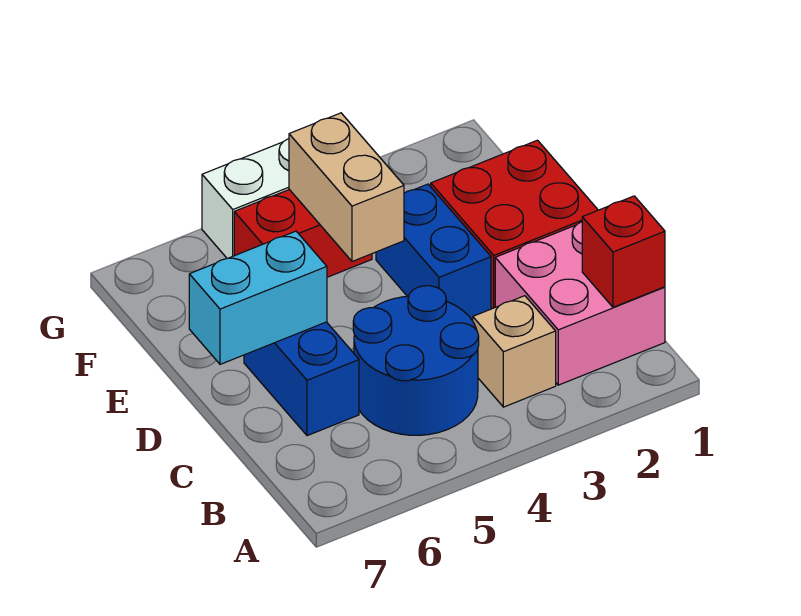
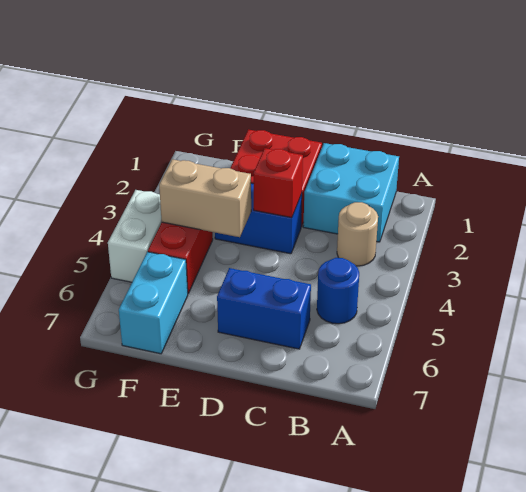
pink 2x2 brick [495,222,665,385] -> cyan 2x2 brick [303,143,399,242]
red 1x1 brick [582,196,665,307] -> red 1x1 brick moved to [254,148,303,218]
tan 1x1 brick [473,296,556,407] -> tan 1x1 round brick [337,202,378,266]
blue 2x2 round brick [353,286,479,435] -> blue 1x1 round brick [317,258,359,324]
cyan 1x2 brick [189,231,327,364] -> cyan 1x2 brick moved to [119,252,188,354]

